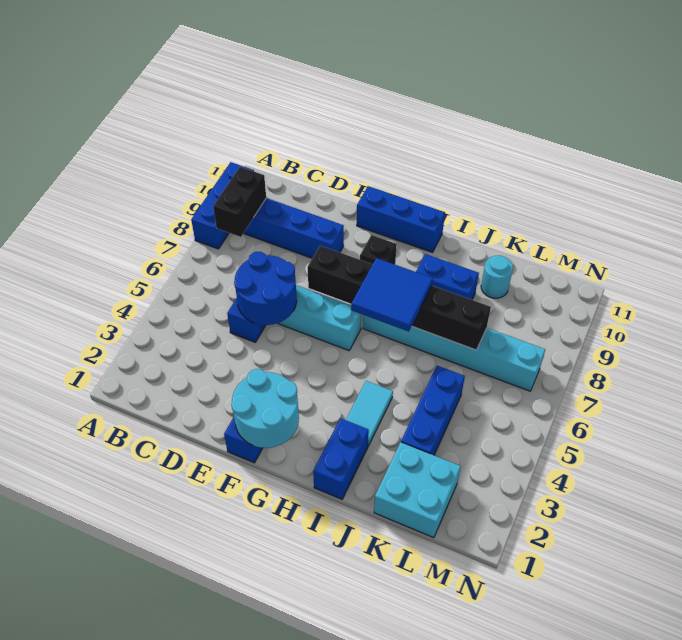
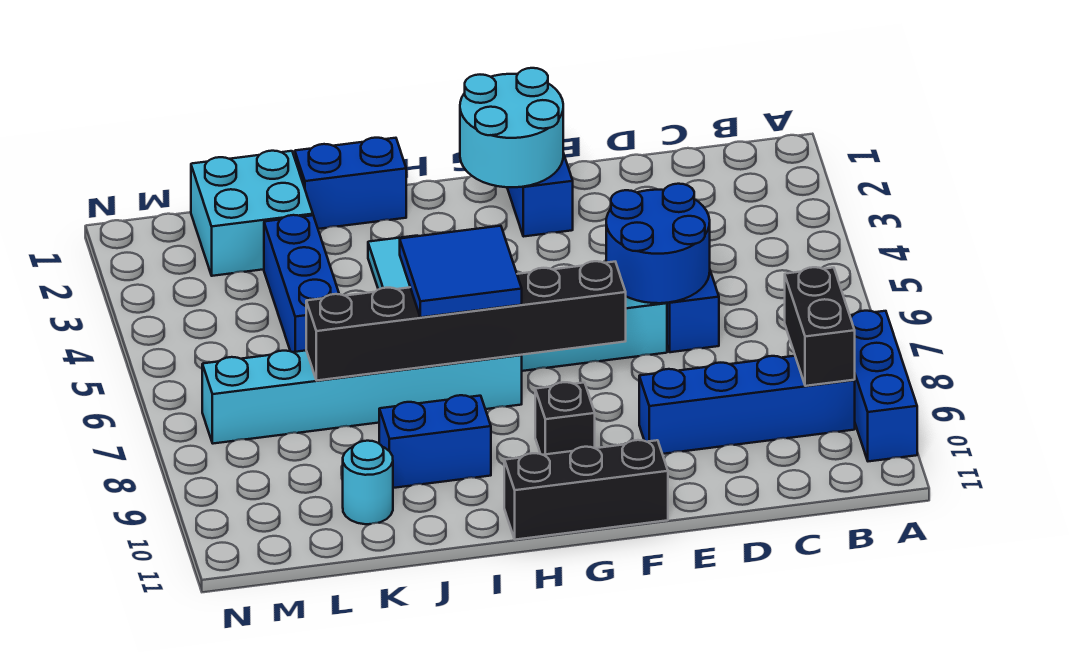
blue 1x3 brick [357,186,445,252] -> black 1x3 brick [504,440,668,540]
blue 1x2 brick [313,418,369,499] -> blue 1x2 brick turned to [295,138,406,229]

